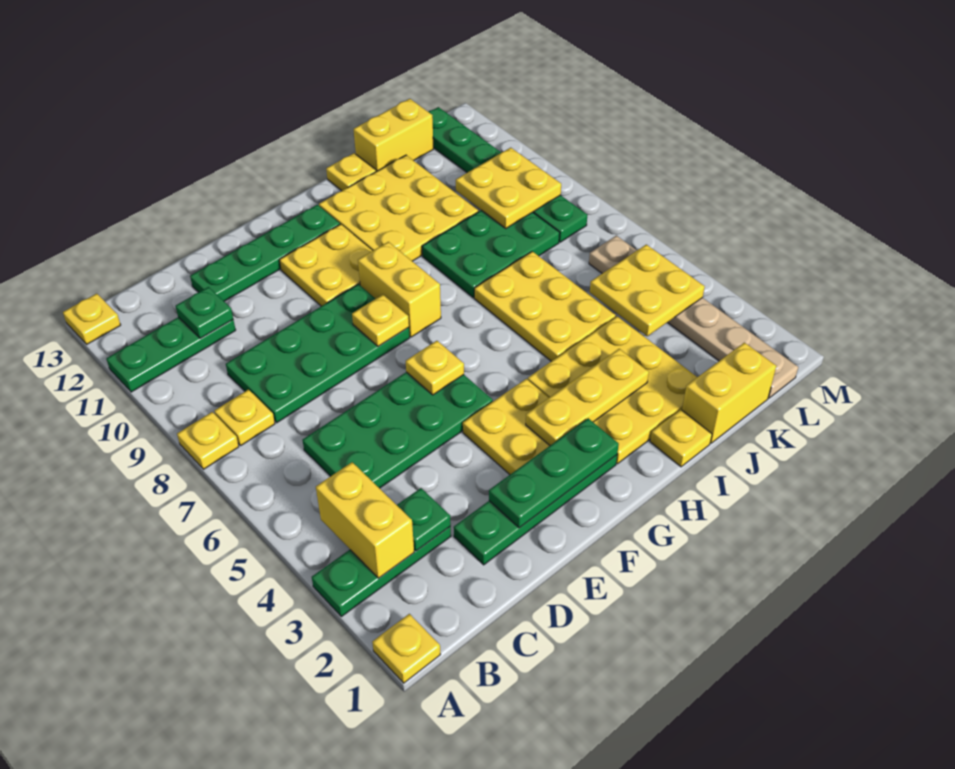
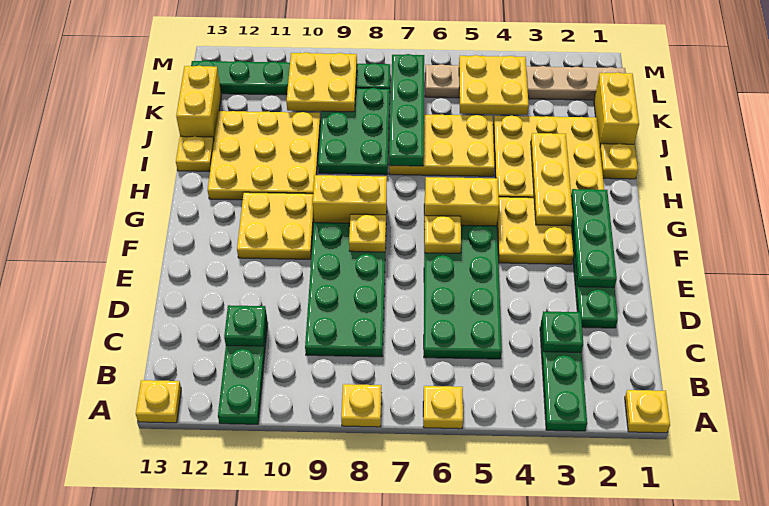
yellow 1x2 brick [316,462,414,578] -> yellow 1x2 brick moved to [424,177,499,228]
yellow 1x1 plate [214,390,275,445] -> yellow 1x1 plate moved to [423,386,463,429]
green 1x4 plate [190,205,340,301] -> green 1x4 plate moved to [389,54,424,166]

